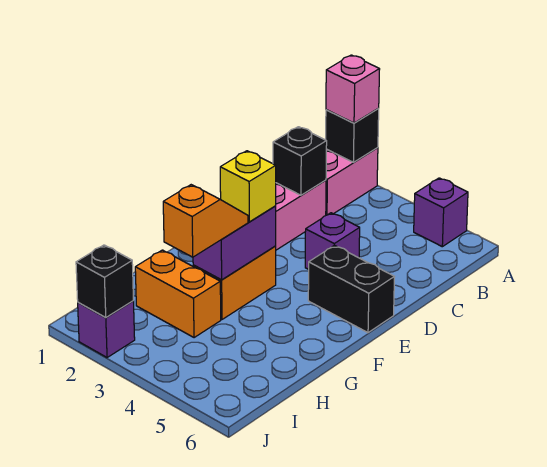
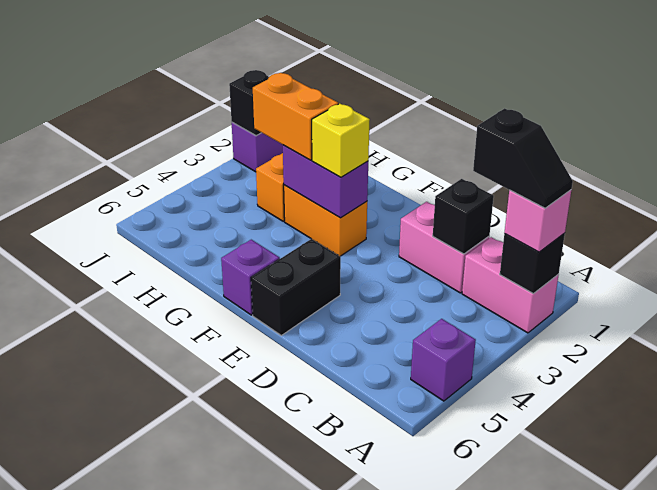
none -> black 1x2 slope [473,108,573,208]
purple 1x1 brick [305,213,360,269] -> purple 1x1 brick moved to [221,240,280,315]
orange 1x2 slope [163,185,248,257] -> orange 1x2 brick [253,73,338,160]

